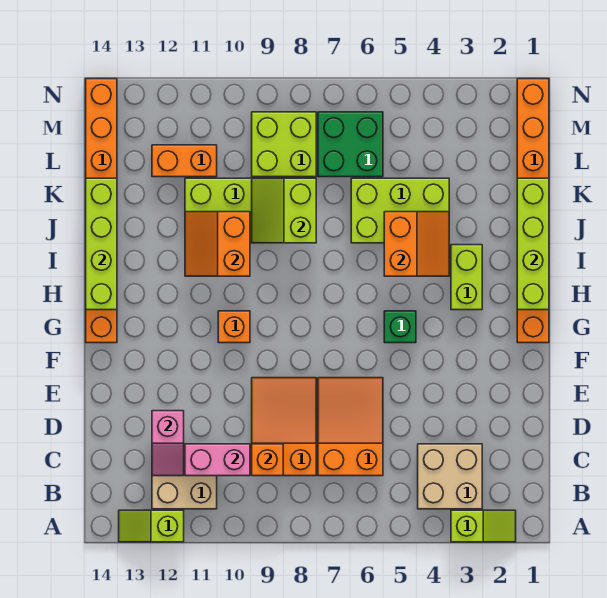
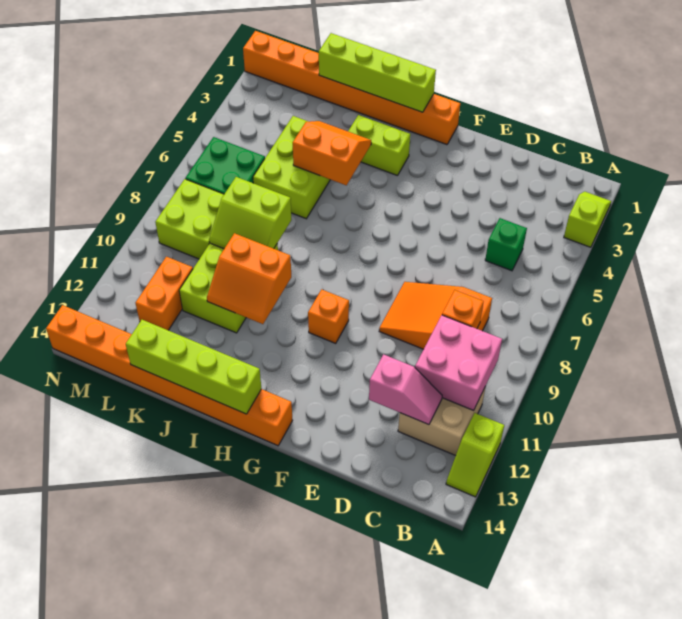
tan 2x2 brick [418,444,482,509] -> none
orange 2x3 slope [318,378,383,476] -> none
pink 1x2 brick [185,444,250,476] -> pink 2x2 brick [415,315,502,411]
green 1x1 brick [384,311,416,343] -> green 1x1 brick moved to [485,218,527,271]

